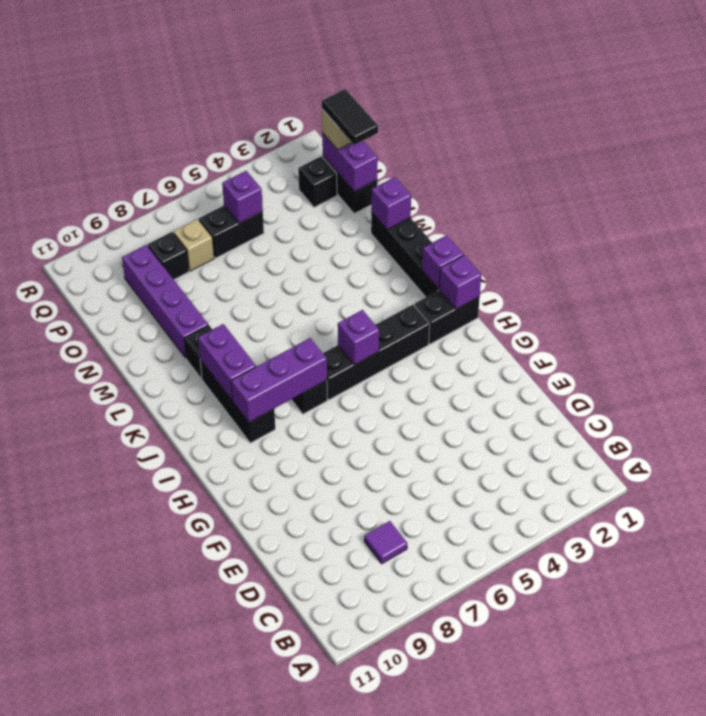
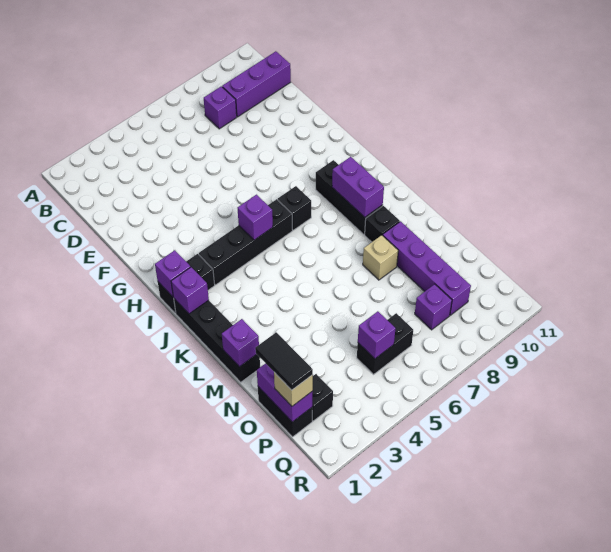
purple 1x1 tile [364,521,407,564] -> purple 1x1 brick [204,86,237,129]
purple 1x3 brick [231,338,327,422] -> purple 1x3 brick moved to [222,51,291,117]
tan 1x1 brick [173,219,214,271] -> tan 1x1 brick moved to [363,235,398,280]
black 1x1 brick [148,232,189,279] -> purple 1x1 brick [415,284,452,330]

